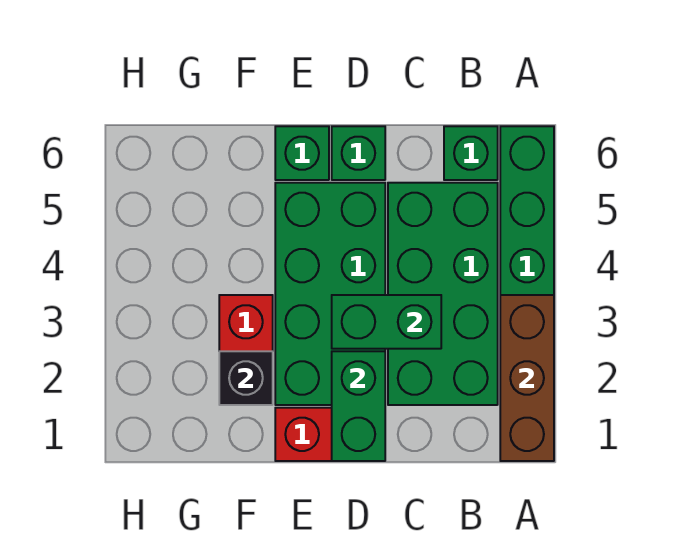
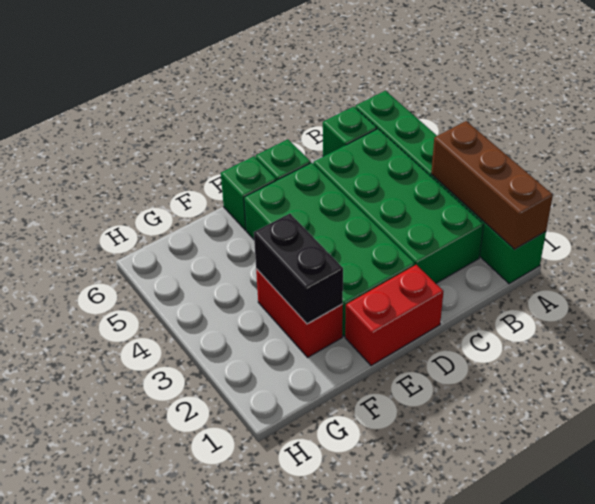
green 1x2 brick [332,295,441,349] -> none
green 1x2 brick [332,351,385,461] -> none
black 1x1 brick [219,351,273,405] -> black 1x2 brick [254,213,343,324]

